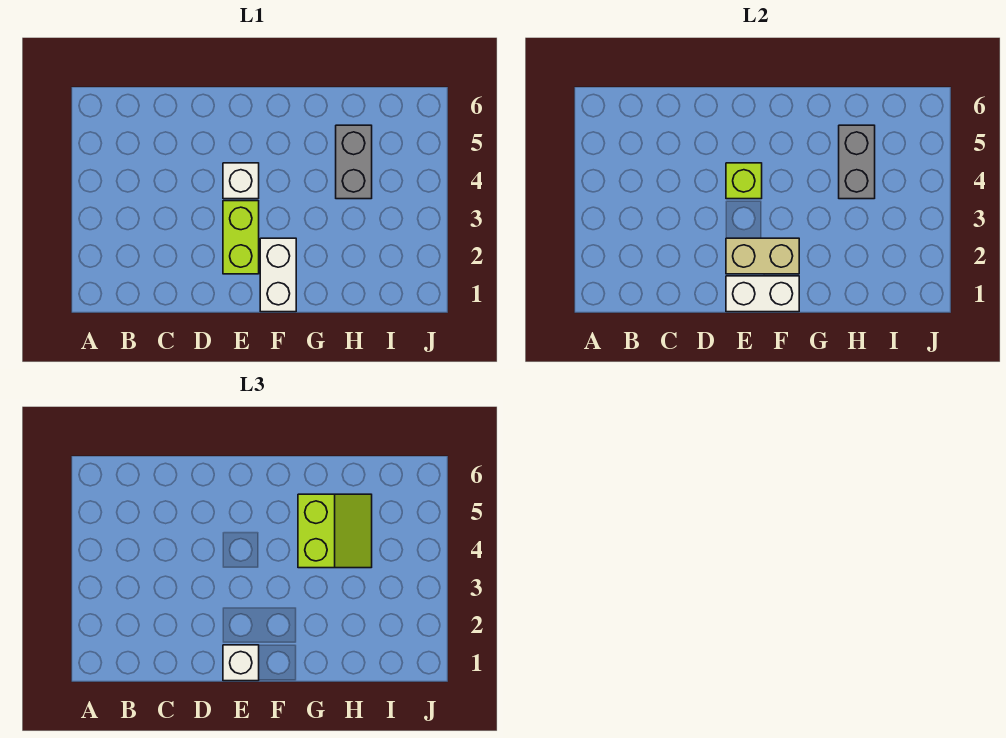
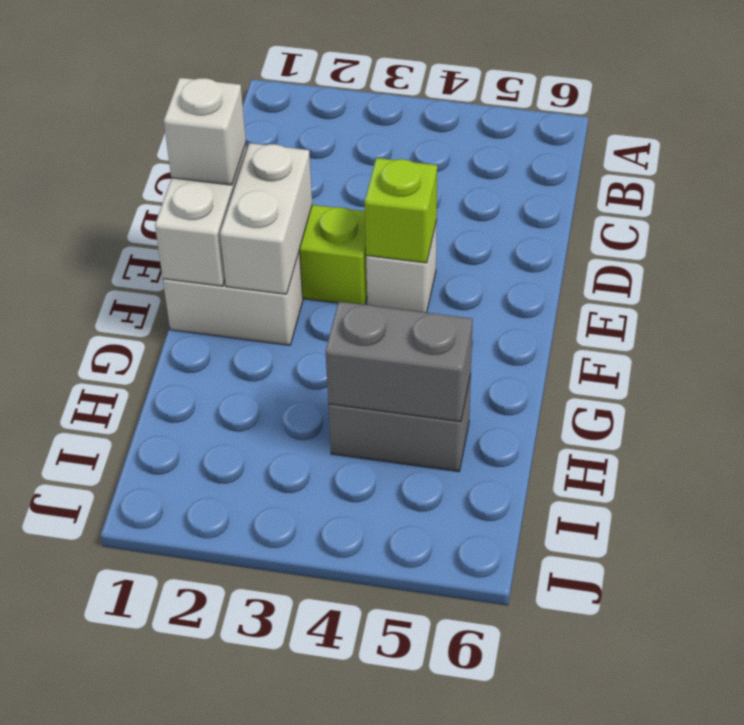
tan 1x2 brick [726,238,799,274] -> white 1x2 brick [220,143,312,294]
lime 2x2 slope [298,494,372,568] -> none

